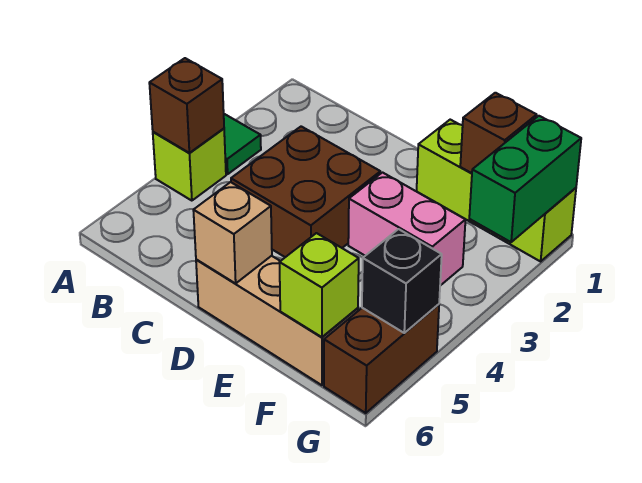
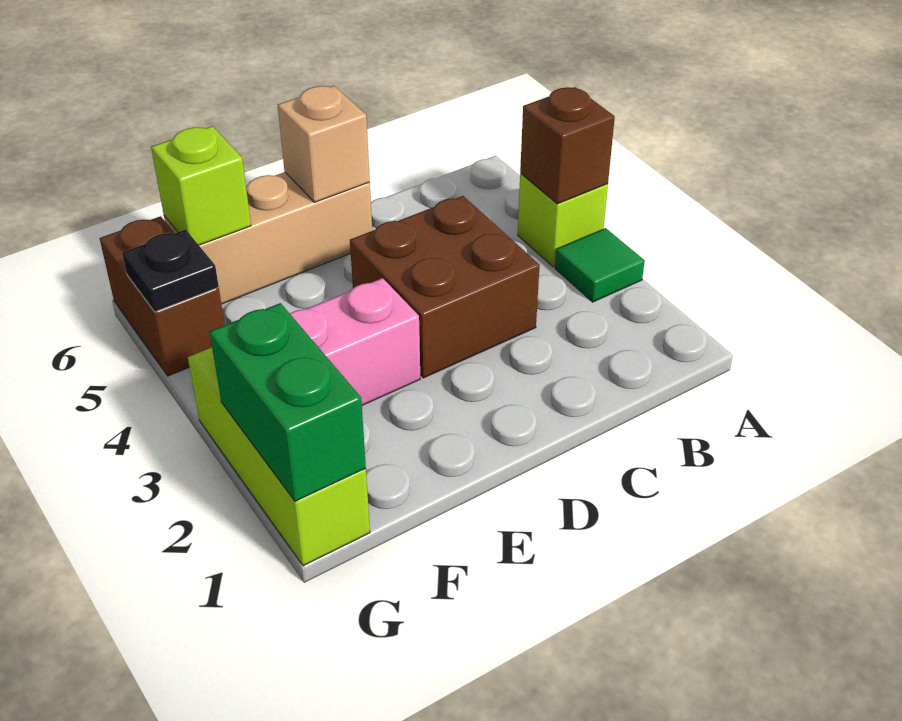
lime 1x3 brick [417,120,576,261] -> lime 1x3 brick turned to [188,347,370,566]
brown 1x1 brick [460,93,537,173] -> none
black 1x1 brick [362,229,442,333] -> black 1x1 plate [122,230,219,312]

